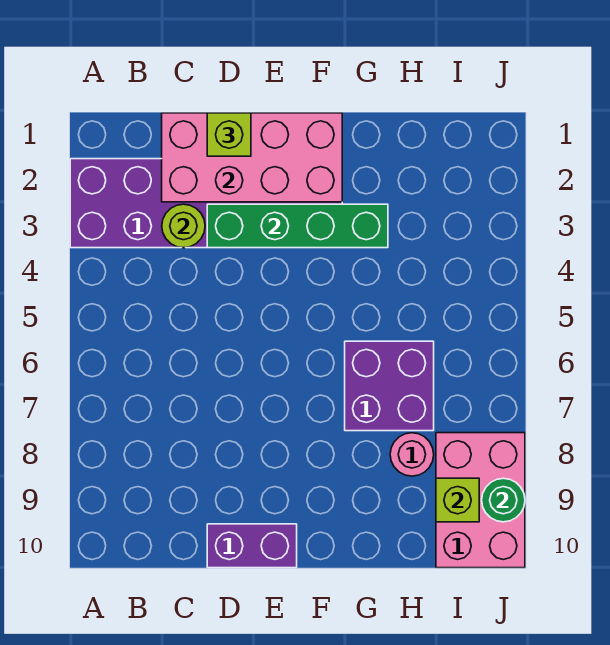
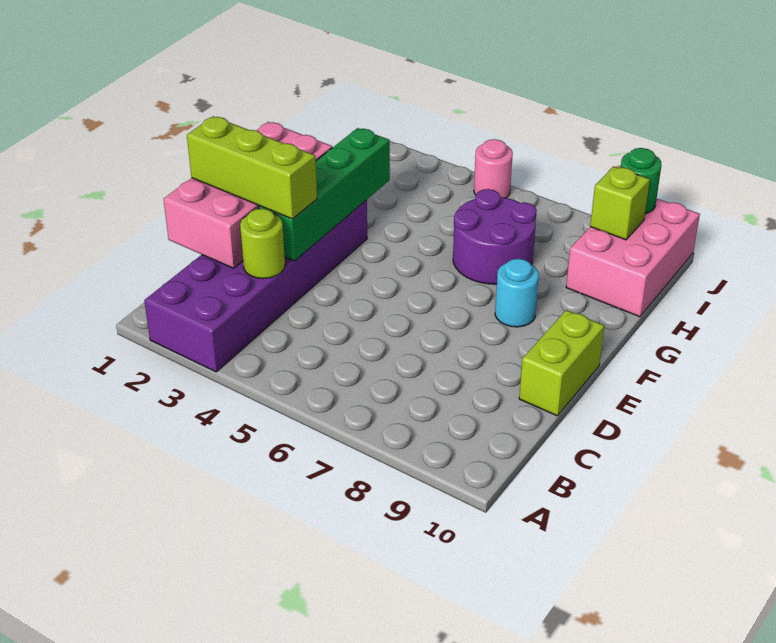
lime 1x1 brick [207,113,251,156] -> lime 1x3 brick [187,116,317,219]
purple 1x2 brick [207,524,297,568] -> lime 1x2 brick [519,310,604,416]
none -> cyan 1x1 round brick [495,259,539,327]
purple 2x2 brick [345,341,434,431] -> purple 2x2 round brick [453,189,537,284]
pink 1x1 round brick [390,433,434,476] -> pink 1x1 round brick moved to [474,139,513,198]
pink 2x3 brick [436,433,525,568] -> pink 2x3 brick turned to [566,199,700,317]

